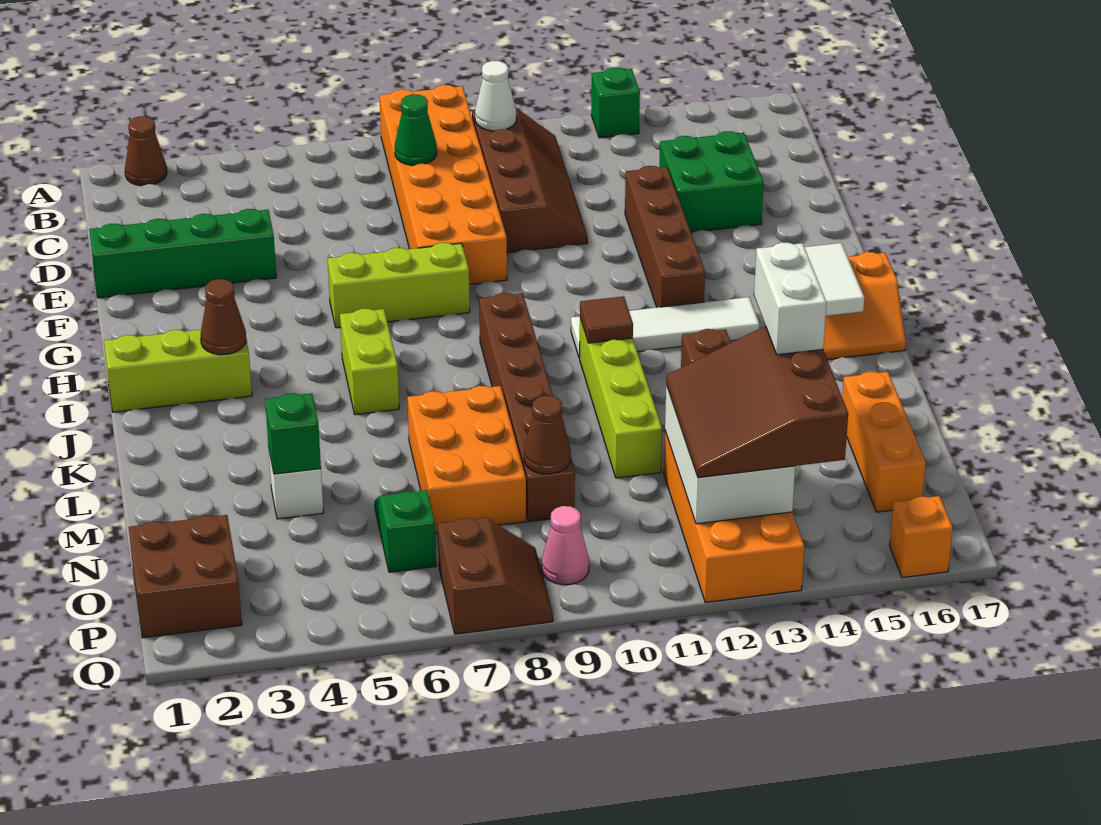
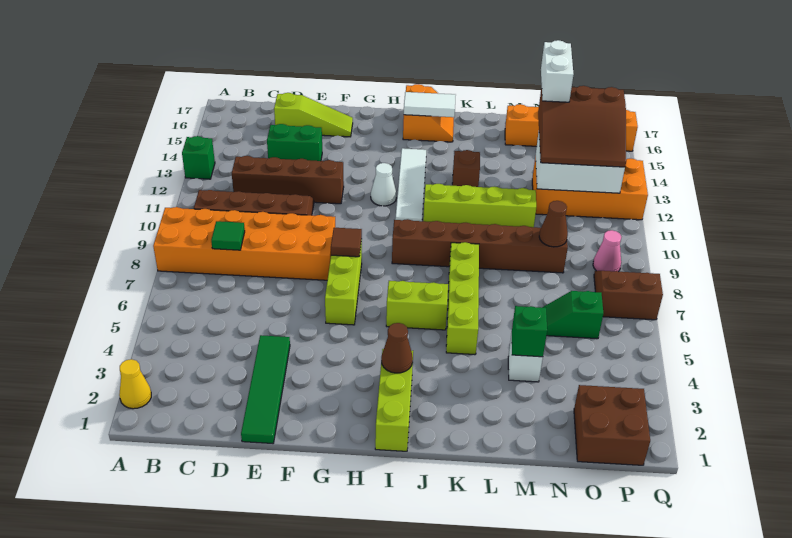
brown 1x1 cone [125,116,167,186] -> yellow 1x1 cone [119,359,151,409]
white 1x1 cone [475,61,516,131] -> white 1x1 cone moved to [371,163,396,206]
green 1x1 cone [395,94,437,165] -> green 1x1 tile [211,221,245,250]
green 2x2 brick [659,131,764,232] -> green 1x2 brick [267,124,322,161]
none -> lime 1x3 slope [274,93,353,137]
green 1x4 brick [89,209,276,298] -> green 1x4 tile [241,335,290,443]
brown 1x4 brick [625,166,705,308] -> brown 1x4 brick moved to [232,156,344,204]
brown 1x1 tile [580,296,633,343] -> brown 1x1 tile moved to [331,228,362,257]
none -> lime 1x4 brick [446,242,479,355]
orange 2x3 brick [407,386,526,533] -> none
white 1x2 brick [754,243,826,355] -> white 1x2 brick turned to [541,40,574,102]

